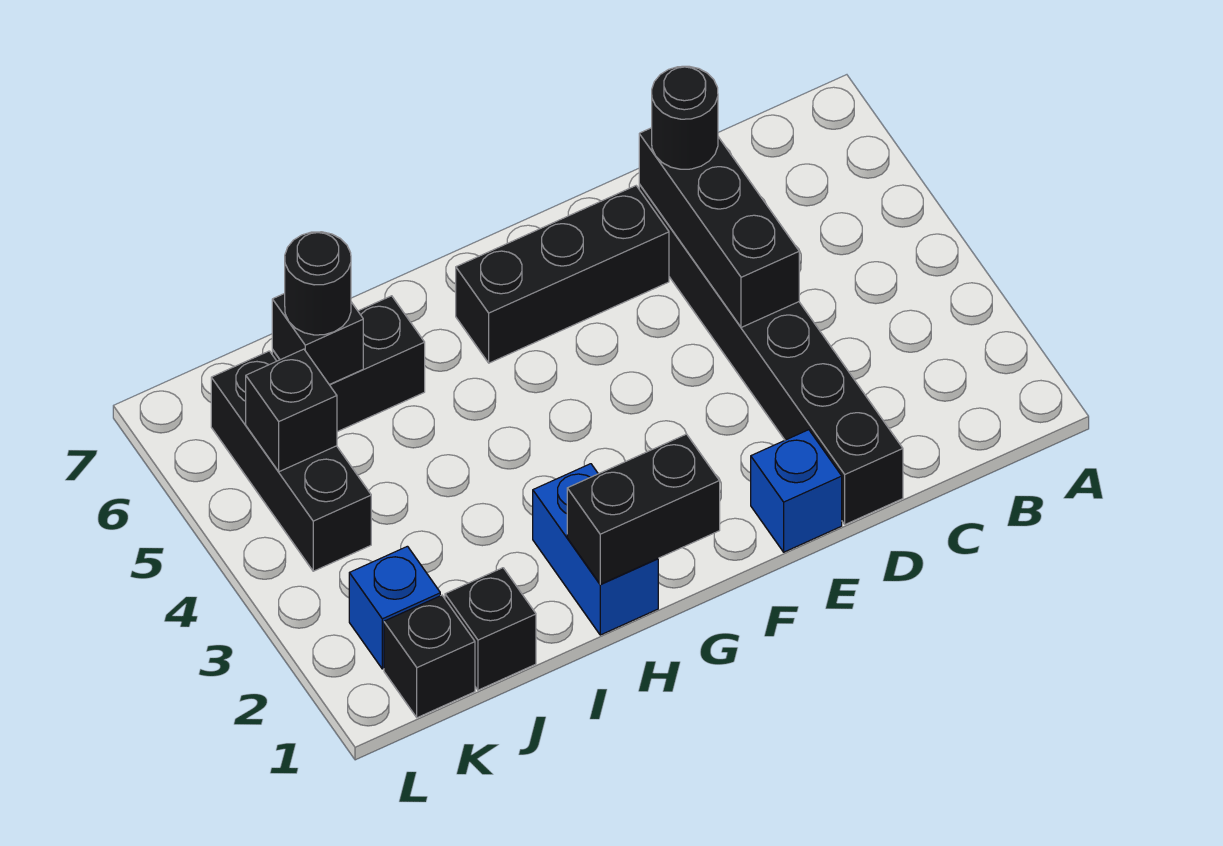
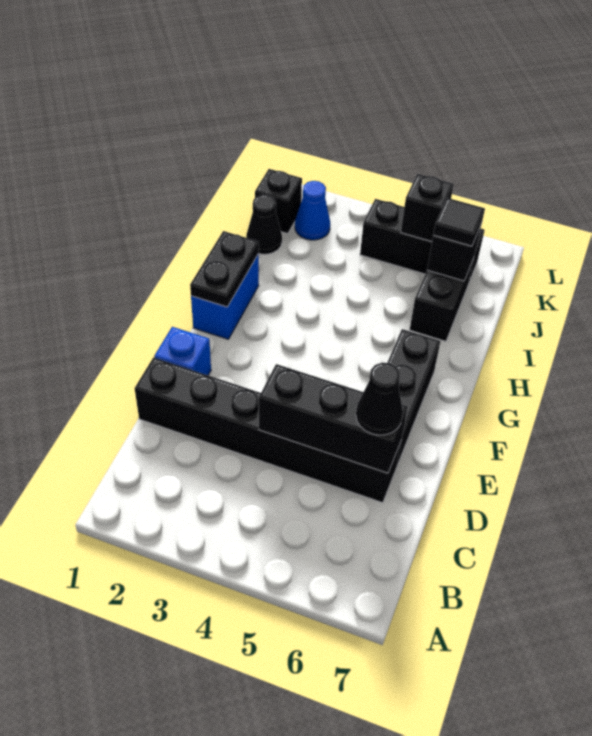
black 1x1 round brick [652,66,718,169] -> black 1x1 cone [356,363,403,435]
black 1x2 brick [567,434,720,584] -> black 1x2 plate [190,231,259,307]
blue 1x2 brick [533,464,658,635] -> blue 1x2 brick turned to [191,254,259,339]
black 1x1 brick [445,568,536,690] -> black 1x1 cone [246,195,282,254]
black 1x1 round brick [285,232,351,335] -> black 1x1 tile [433,198,485,246]
blue 1x1 brick [349,546,440,669] -> blue 1x1 cone [295,181,330,240]

